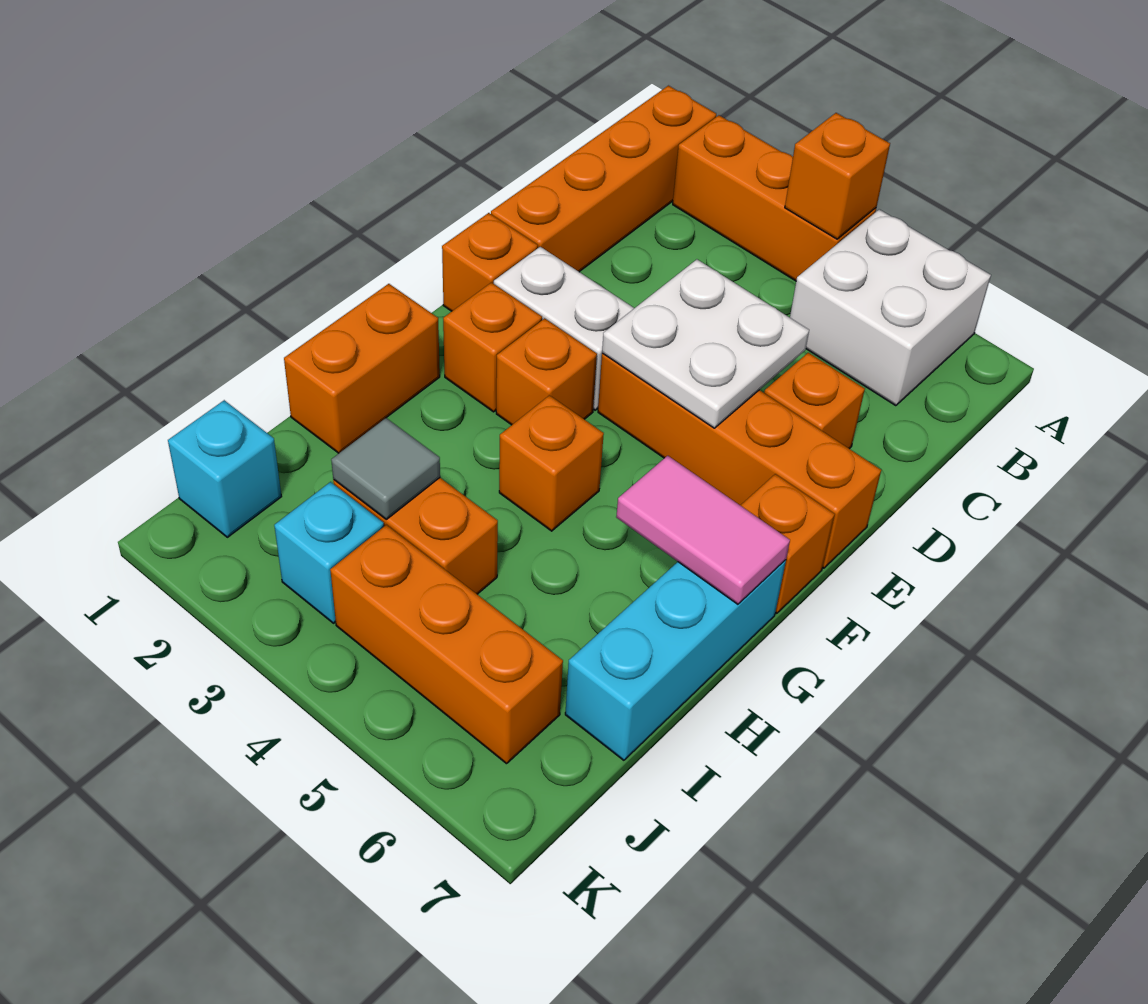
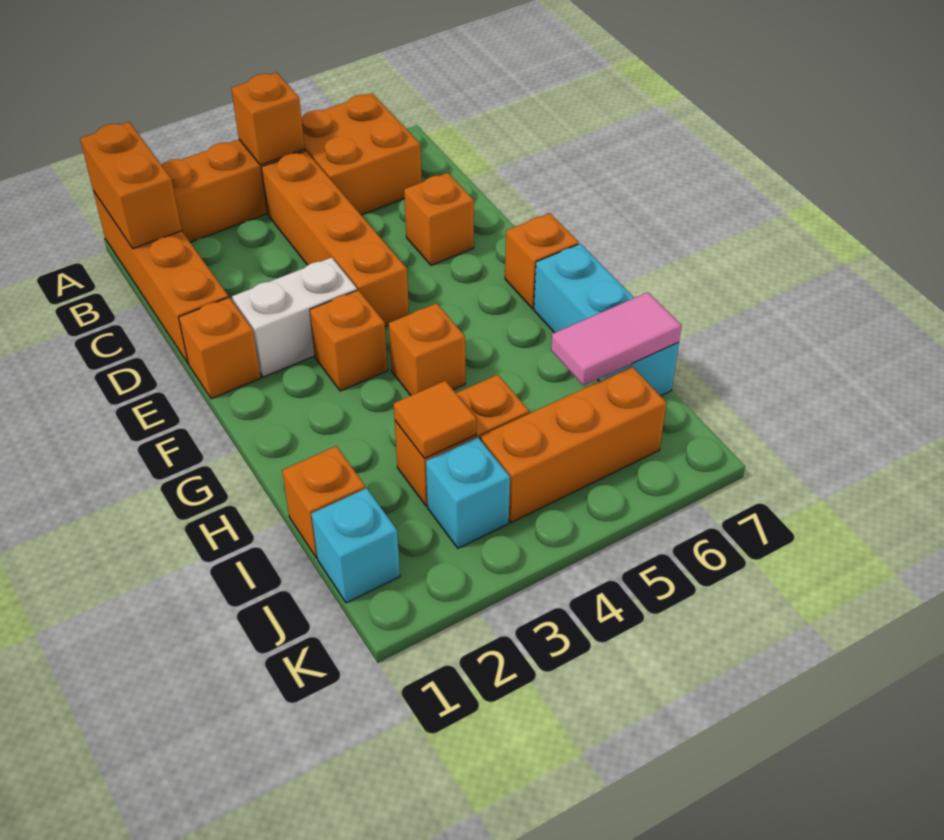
white 2x2 brick [790,209,991,406] -> orange 2x2 brick [301,93,422,215]
white 2x2 plate [602,259,809,428] -> none
orange 1x4 brick [598,353,881,568] -> orange 1x4 brick turned to [261,151,409,327]
orange 1x1 brick [443,282,542,412] -> orange 1x1 brick moved to [282,446,365,558]
orange 1x2 brick [284,284,440,453] -> orange 1x2 brick moved to [80,122,182,248]
pink 1x2 tile [616,456,790,604] -> pink 1x2 tile moved to [551,292,682,386]
grey 1x1 tile [331,418,440,519] -> orange 1x1 tile [394,381,476,458]

